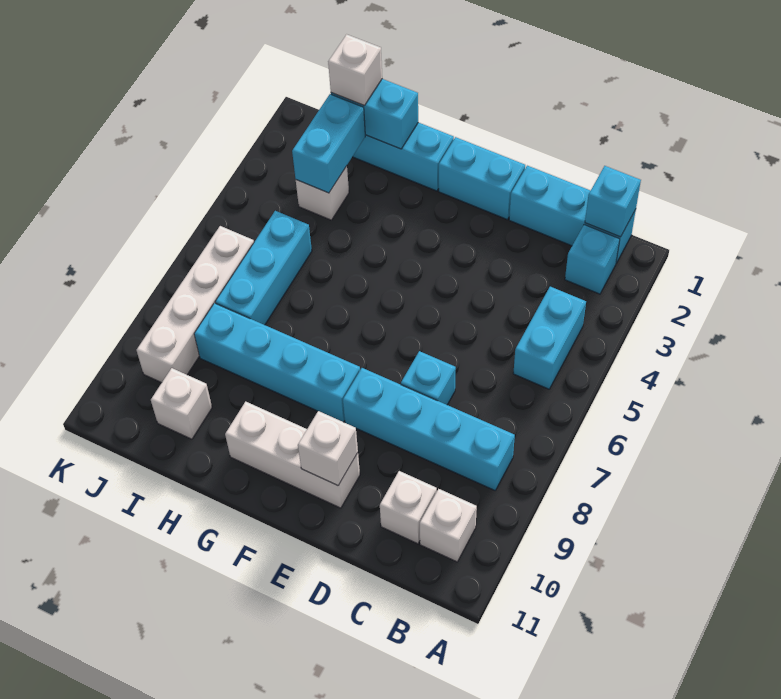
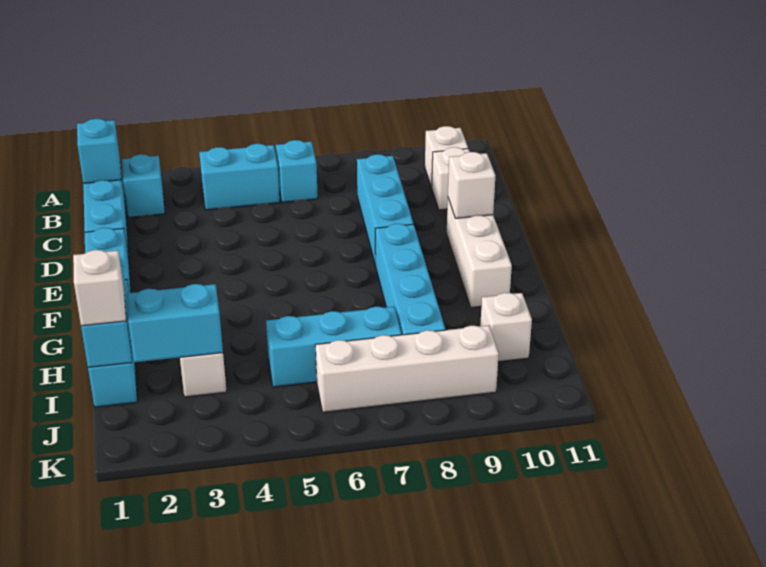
cyan 1x4 brick [343,368,515,490] -> cyan 1x3 brick [357,154,413,265]
cyan 1x1 brick [401,351,456,405] -> cyan 1x1 brick moved to [276,140,318,202]

